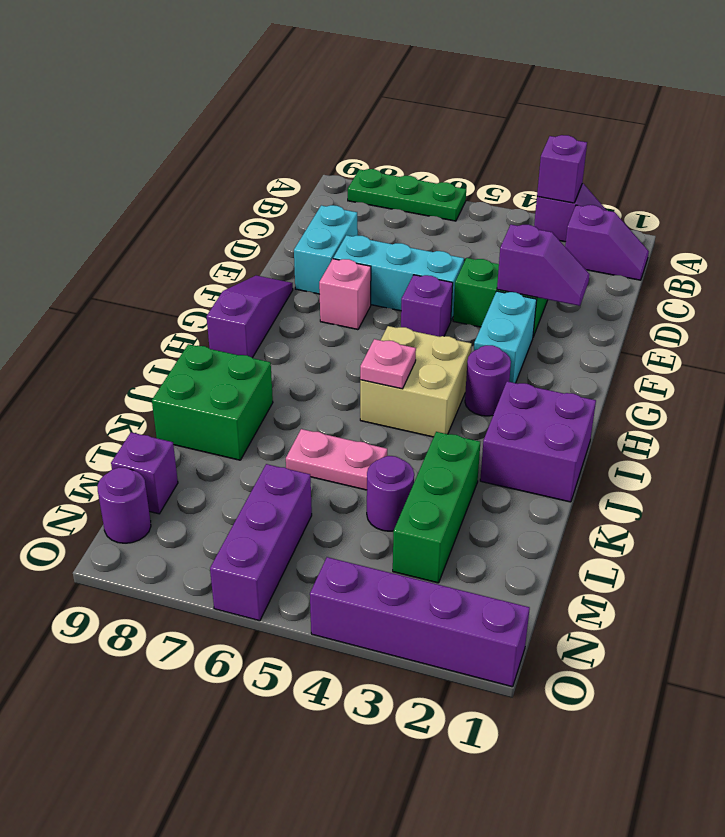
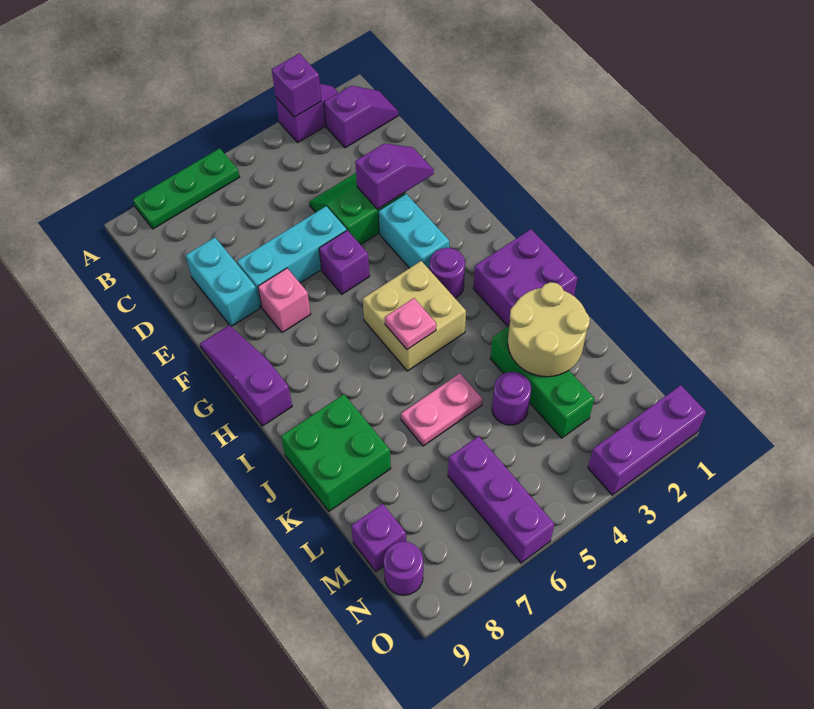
none -> tan 2x2 round brick [508,282,590,377]
purple 1x4 brick [310,557,530,687] -> purple 1x3 brick [588,385,706,495]

